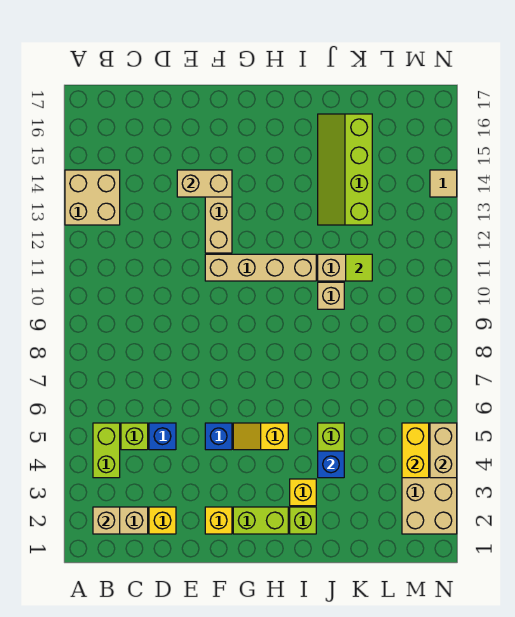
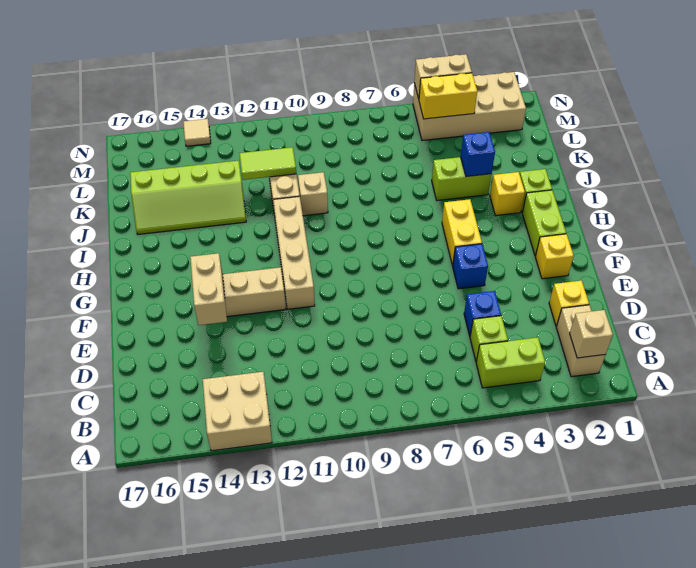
yellow 1x2 slope [233,423,288,450] -> yellow 1x2 brick [442,199,482,266]
lime 1x1 tile [346,254,372,281] -> lime 1x2 tile [240,147,296,180]

